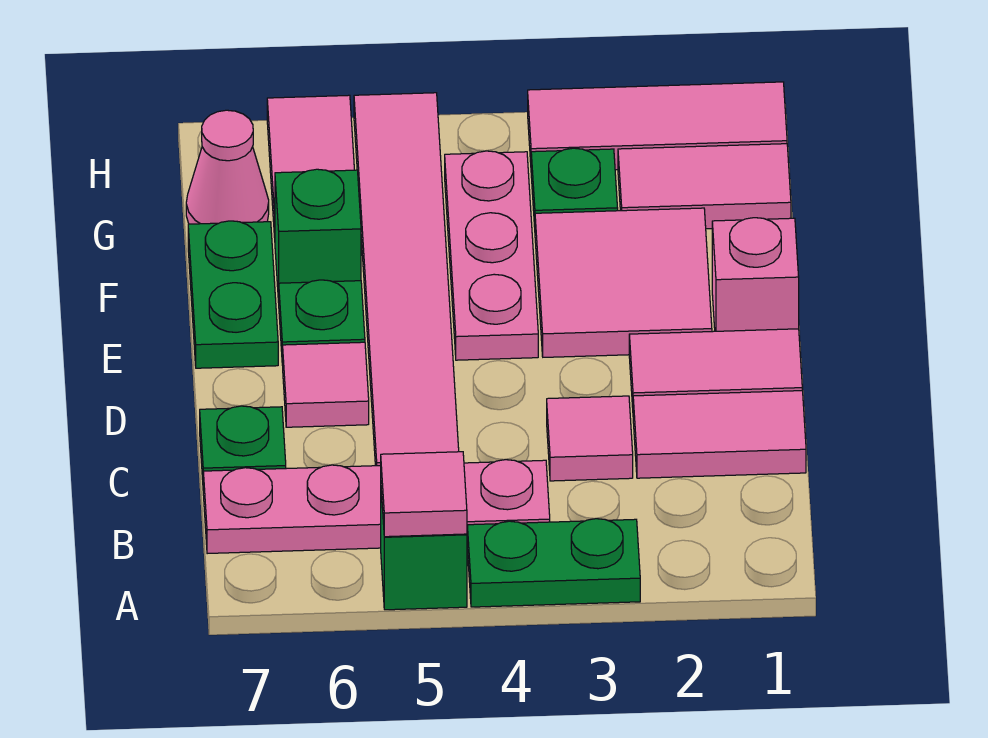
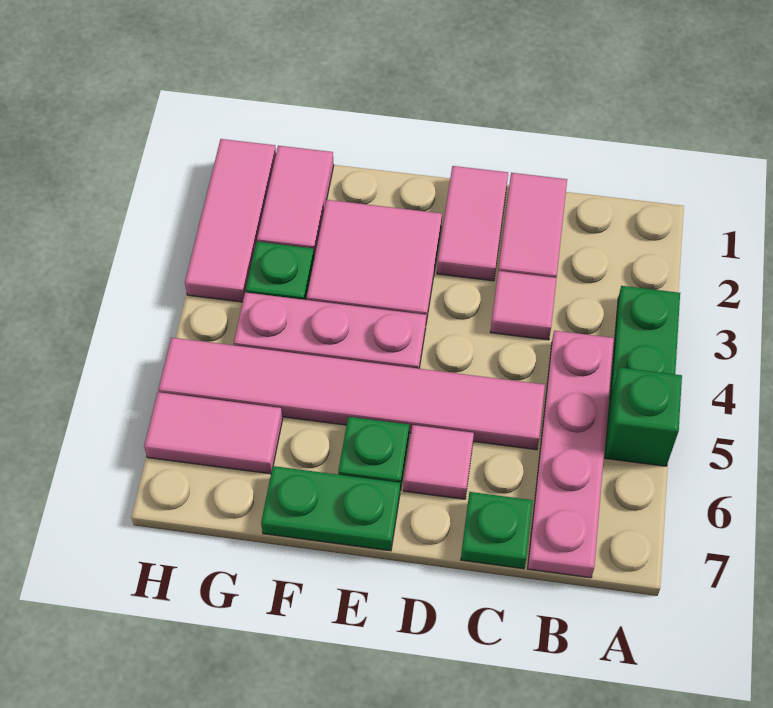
pink 1x1 tile [381,452,467,537] -> none
pink 1x1 brick [712,218,799,331] -> none
green 1x1 brick [275,169,361,302] -> none
pink 1x1 cone [186,110,269,224] -> none

